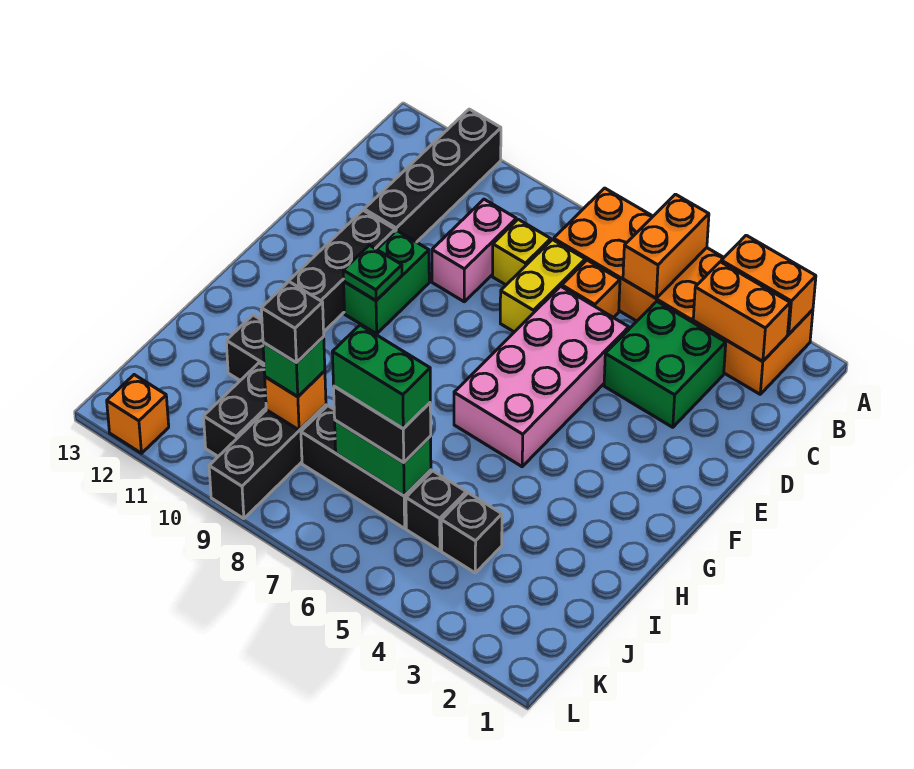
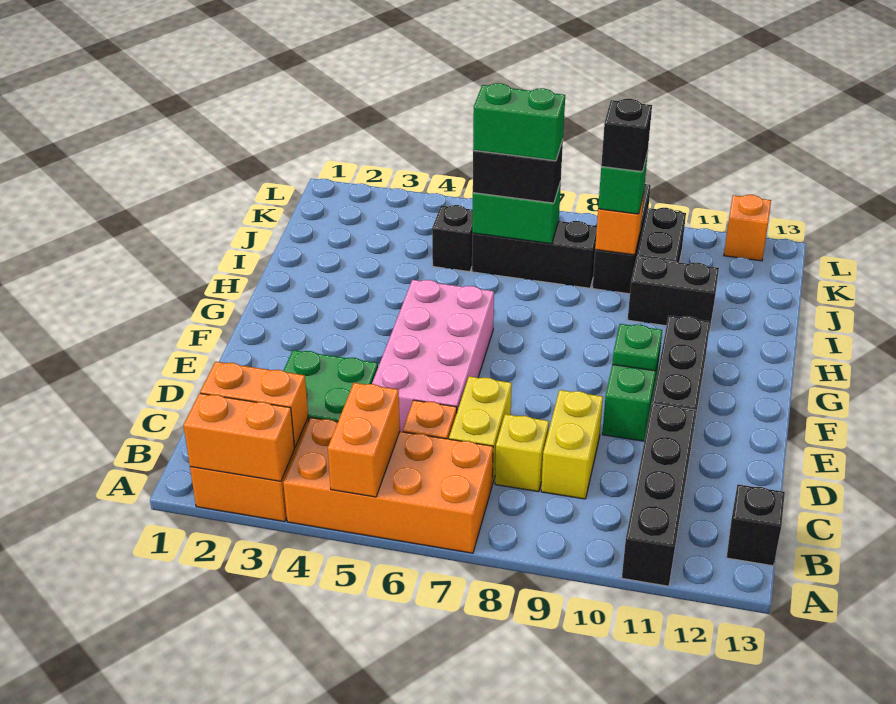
pink 1x2 brick [432,199,516,302] -> yellow 1x2 brick [541,390,603,499]
black 1x1 brick [441,493,502,573] -> black 1x1 brick moved to [726,484,785,566]

